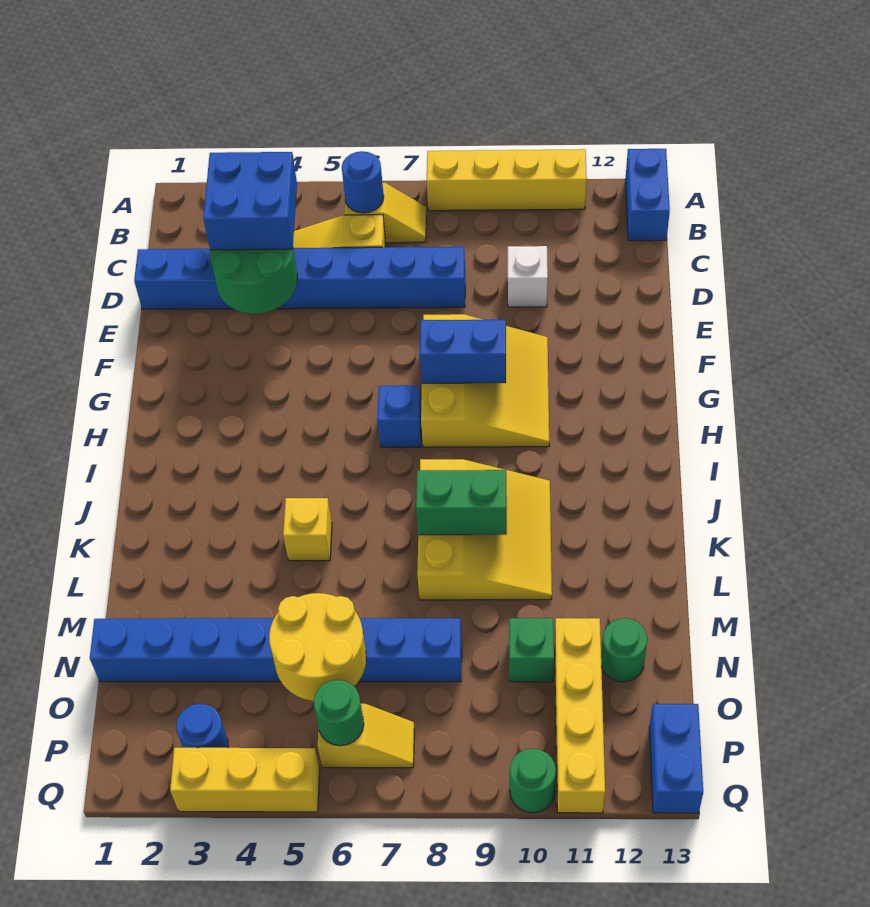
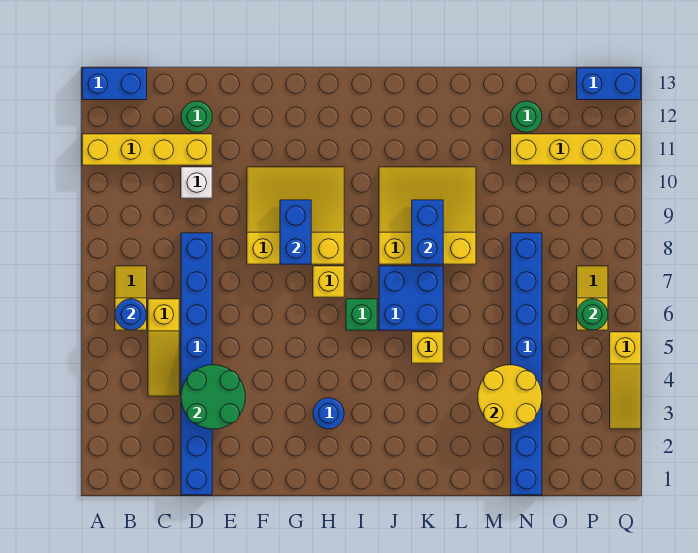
yellow 1x4 brick [427,149,587,211] -> yellow 1x4 brick turned to [82,134,212,165]
blue 2x2 brick [203,152,297,250] -> blue 2x2 brick moved to [379,266,443,330]
blue 1x1 brick [377,385,421,447] -> yellow 1x1 brick [313,266,344,297]
green 1x2 brick [416,470,507,535] -> blue 1x2 brick [412,200,443,264]
yellow 2x2 round brick [269,593,366,701] -> yellow 2x2 round brick moved to [478,365,542,429]
green 1x1 brick [509,618,554,682] -> green 1x1 brick moved to [346,299,377,330]
blue 1x1 round brick [176,704,228,748] -> blue 1x1 round brick moved to [313,398,344,429]
yellow 1x3 brick [170,748,320,812] -> yellow 1x3 slope [610,332,641,429]
green 1x1 round brick [510,748,556,813] -> green 1x1 round brick moved to [181,101,212,132]

